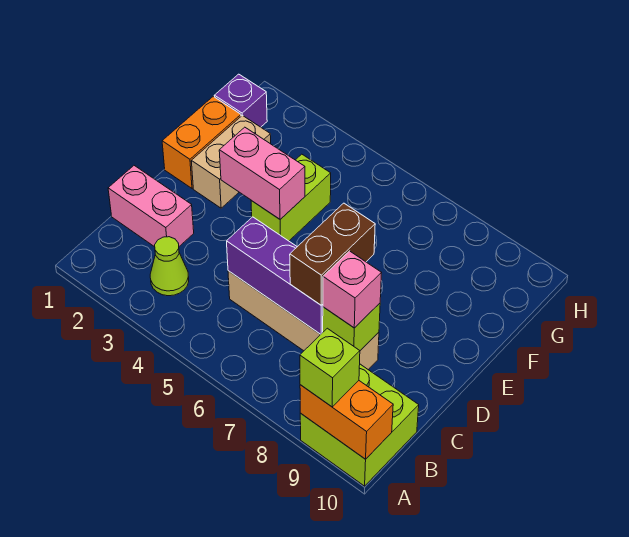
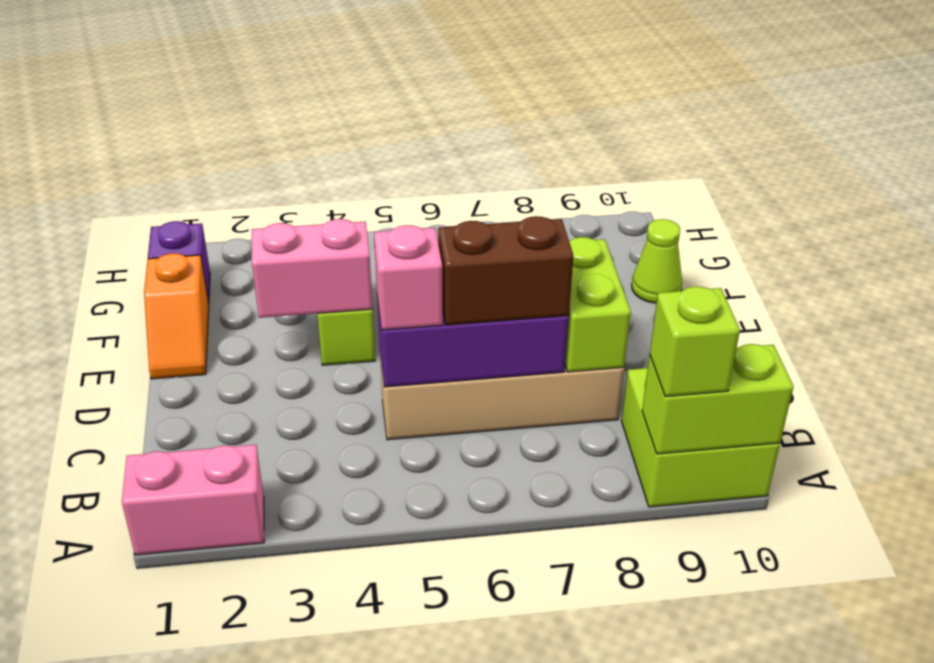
orange 1x2 brick [300,381,393,459] -> lime 1x2 brick [642,344,794,454]
lime 1x1 cone [150,237,189,296] -> lime 1x1 cone moved to [632,219,682,303]
pink 1x2 brick [108,166,194,247] -> pink 1x2 brick moved to [122,445,264,555]
brown 1x2 brick [290,203,375,305] -> brown 1x2 brick turned to [438,216,573,325]
lime 1x1 brick [323,303,380,350] -> lime 1x2 brick [565,237,631,372]
pink 1x1 brick [323,251,381,328] -> pink 1x1 brick moved to [374,225,443,330]
orange 1x2 brick [162,96,241,188] -> orange 1x2 slope [144,253,209,379]
tan 1x2 brick [191,115,271,208] -> none

